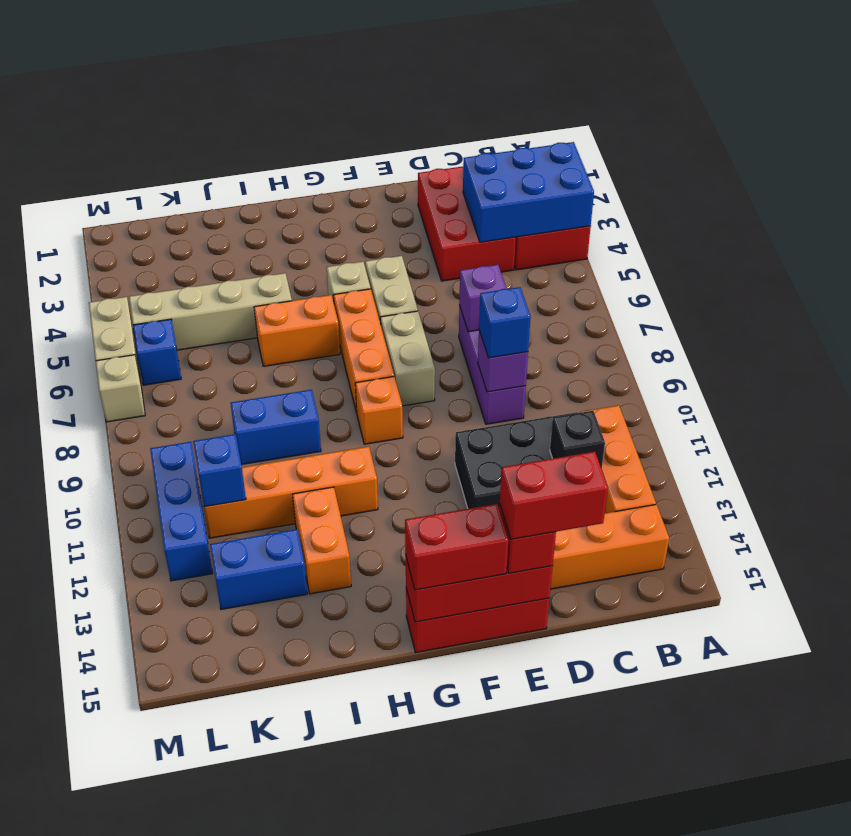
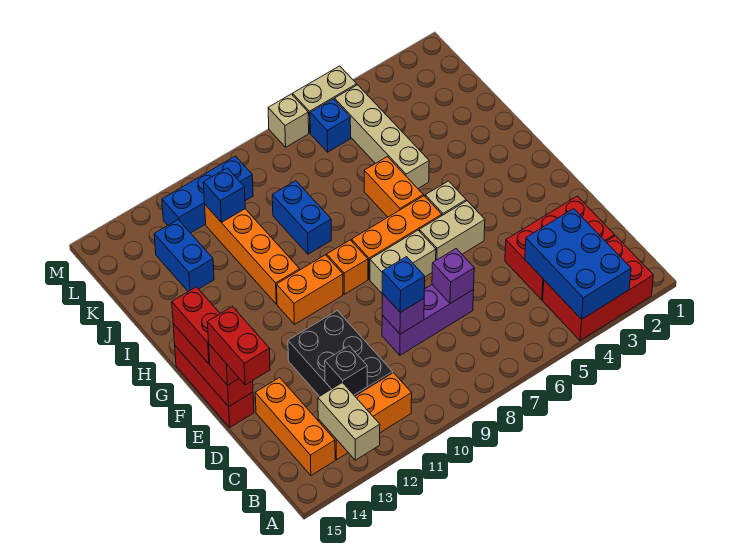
none -> tan 1x2 brick [318,382,380,460]
orange 1x2 brick [293,487,351,594] -> orange 1x2 brick moved to [277,255,343,324]

